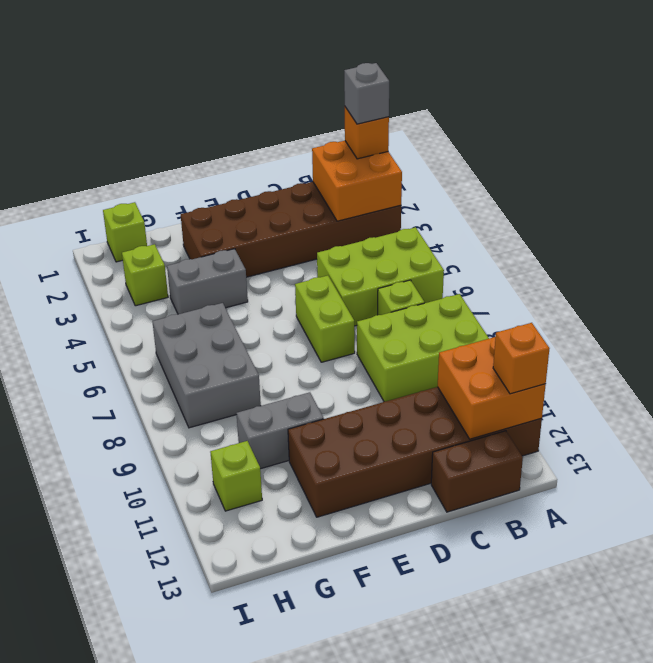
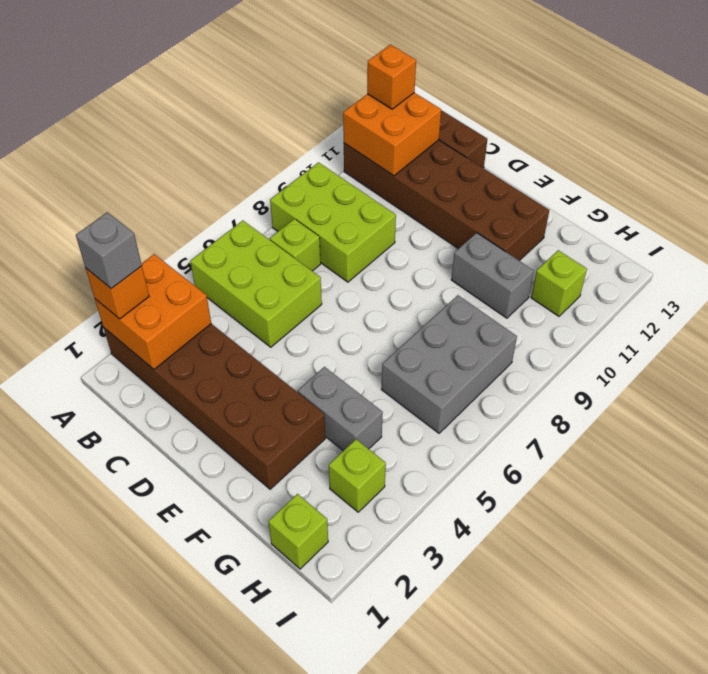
lime 1x2 brick [295,276,355,362] -> none

